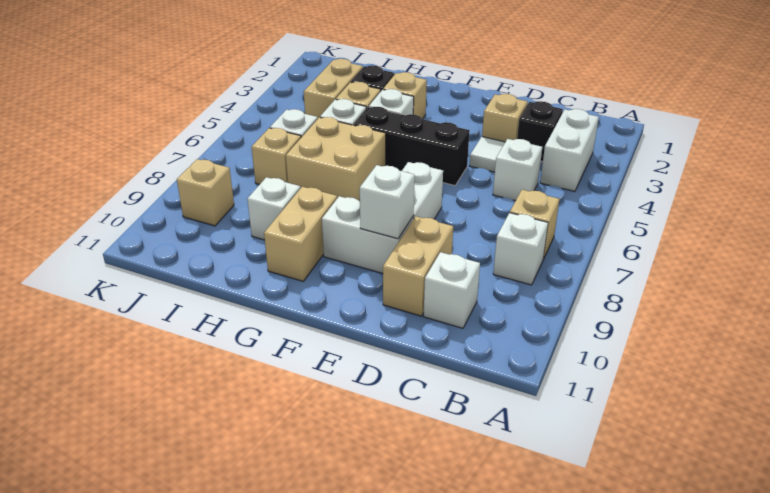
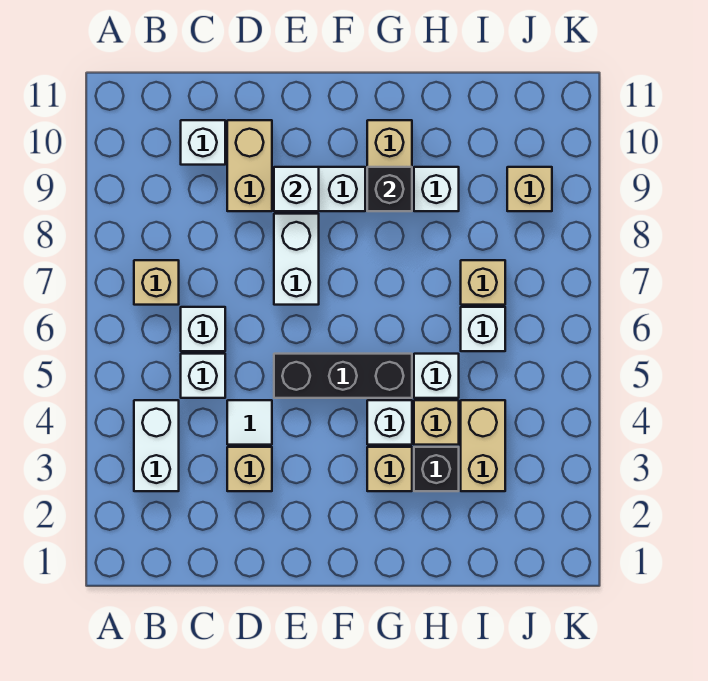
white 1x1 brick [493,213,548,285] -> white 1x1 brick moved to [181,307,225,351]
black 1x1 brick [517,101,563,162] -> black 1x1 brick moved to [367,167,412,211]
tan 2x2 brick [286,117,386,202] -> none

